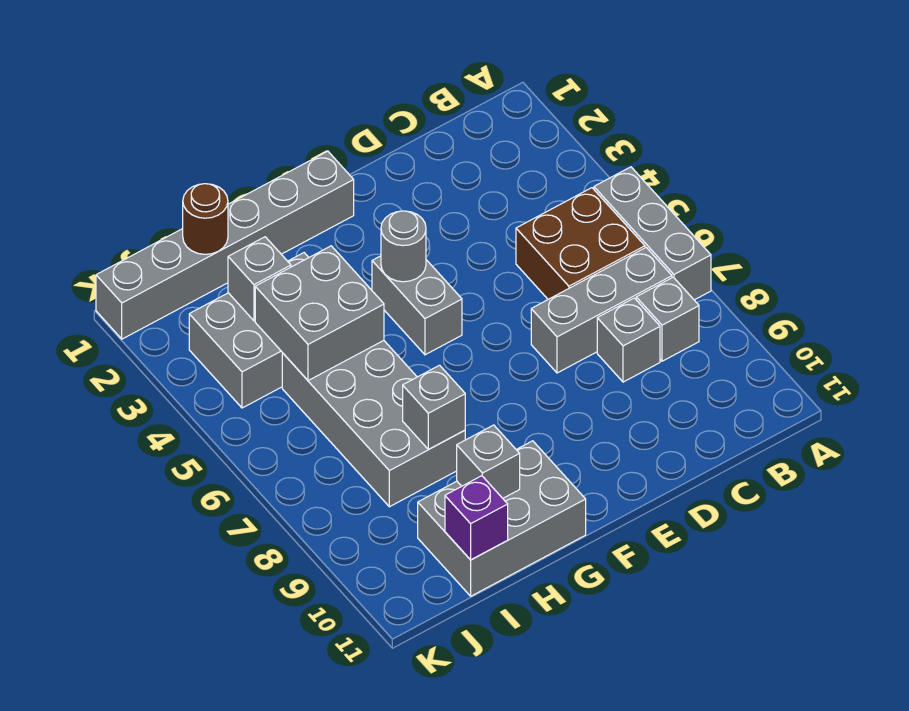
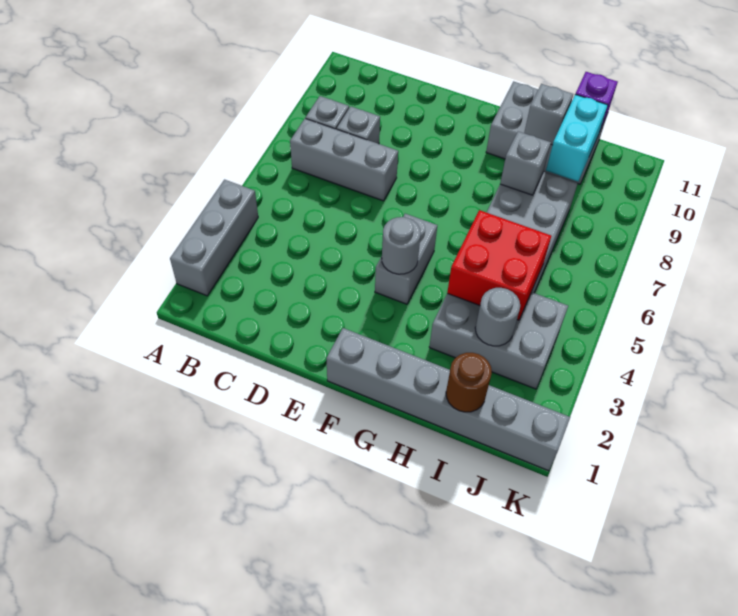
grey 1x3 brick [594,167,711,300] -> grey 1x3 brick moved to [170,180,258,296]
brown 2x2 brick [516,188,645,299] -> none
grey 2x2 brick [255,246,384,381] -> red 2x2 brick [447,210,551,320]
grey 1x1 brick [228,237,291,321] -> grey 1x1 round brick [475,288,520,346]
none -> cyan 1x2 brick [546,95,608,181]

